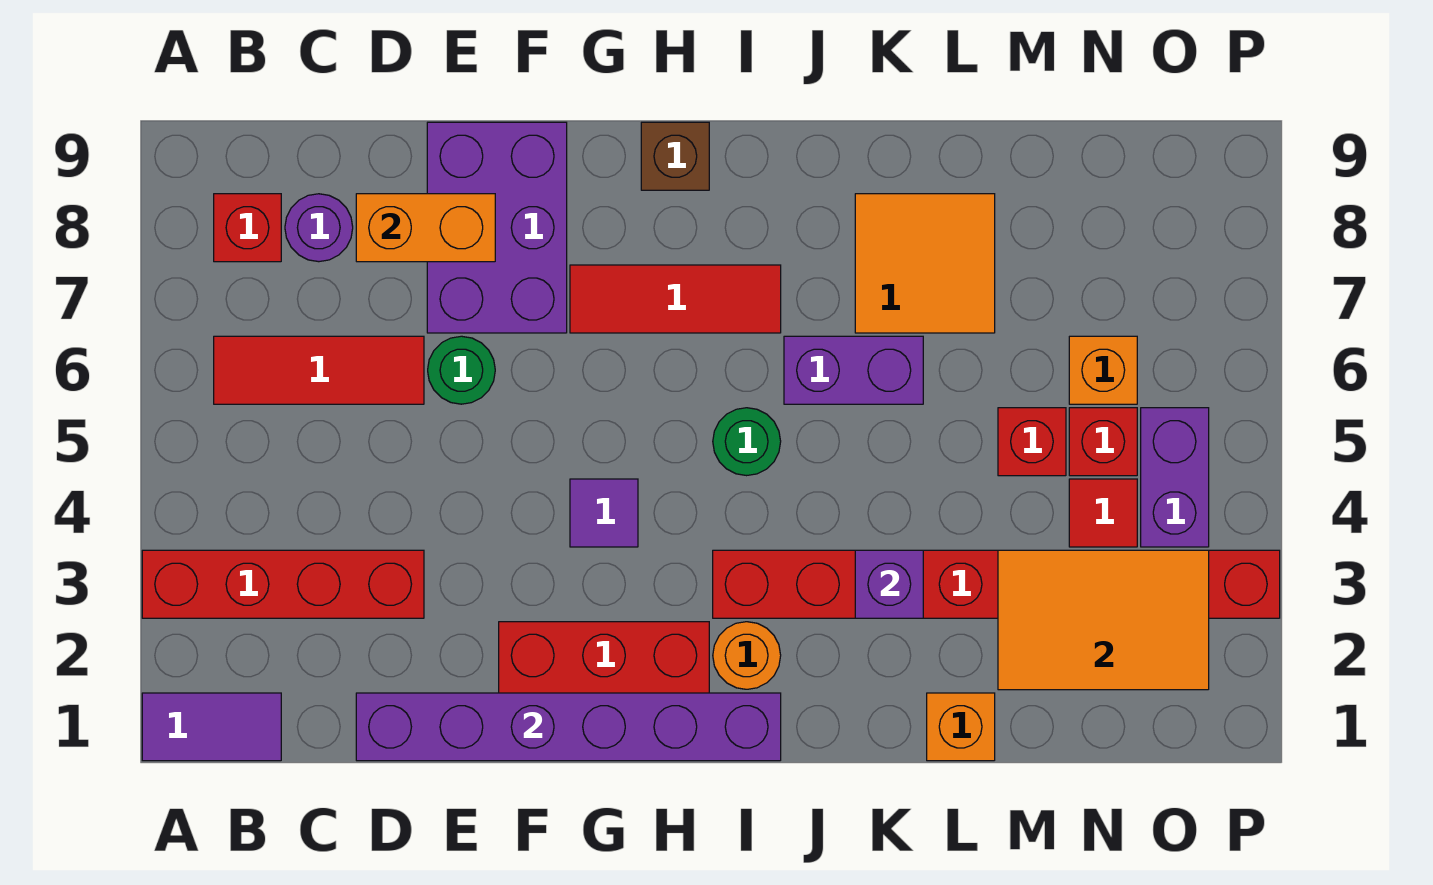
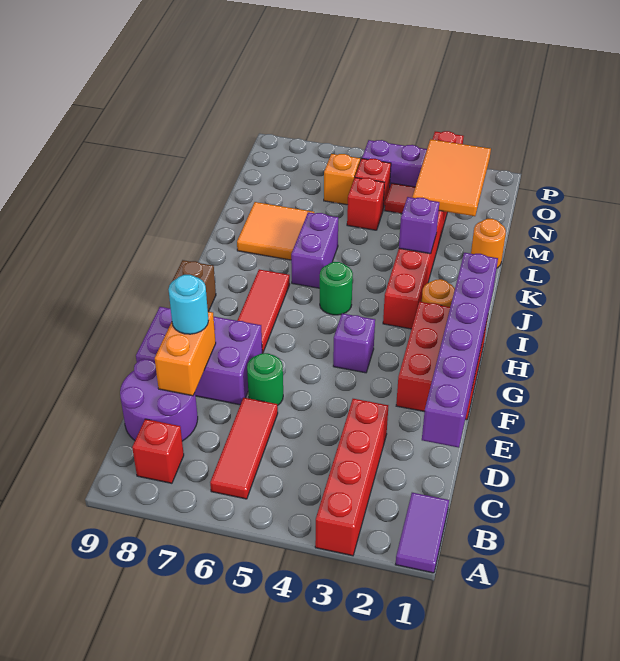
purple 1x1 round brick [285,194,353,262] -> purple 2x2 round brick [120,359,198,441]
none -> cyan 1x1 round brick [168,275,208,334]
purple 1x1 tile [570,479,638,547] -> purple 1x1 brick [333,313,375,373]
orange 1x1 brick [927,693,995,761] -> orange 1x1 round brick [471,219,506,268]

